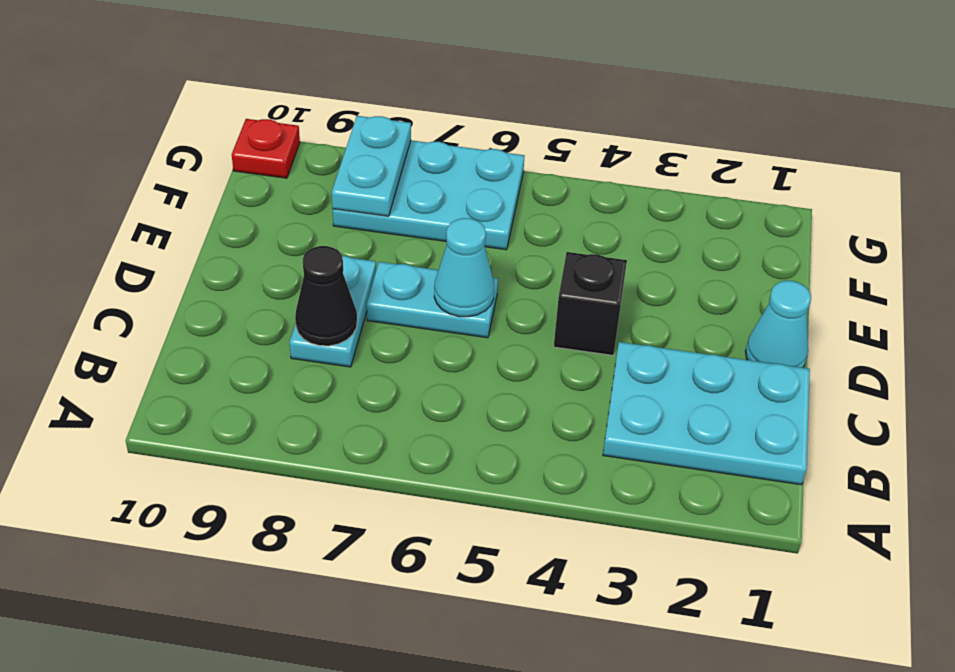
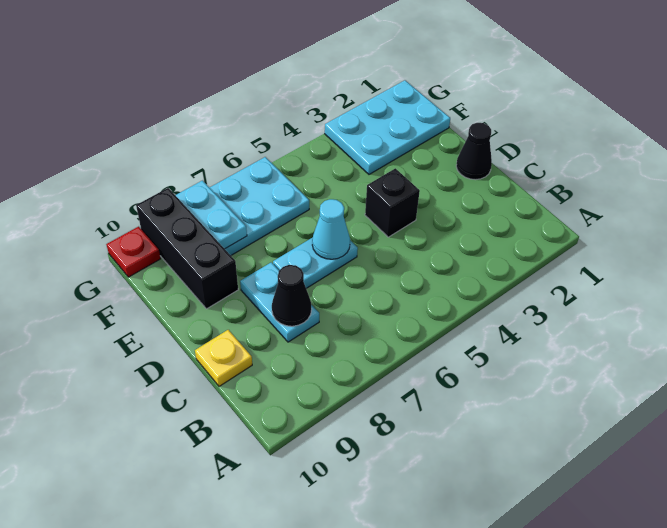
cyan 2x3 plate [603,342,810,485] -> cyan 2x3 plate moved to [325,80,450,174]
none -> yellow 1x1 plate [195,330,252,386]
cyan 1x1 cone [746,281,811,368] -> black 1x1 cone [456,123,492,180]
none -> black 1x3 brick [136,188,238,309]

